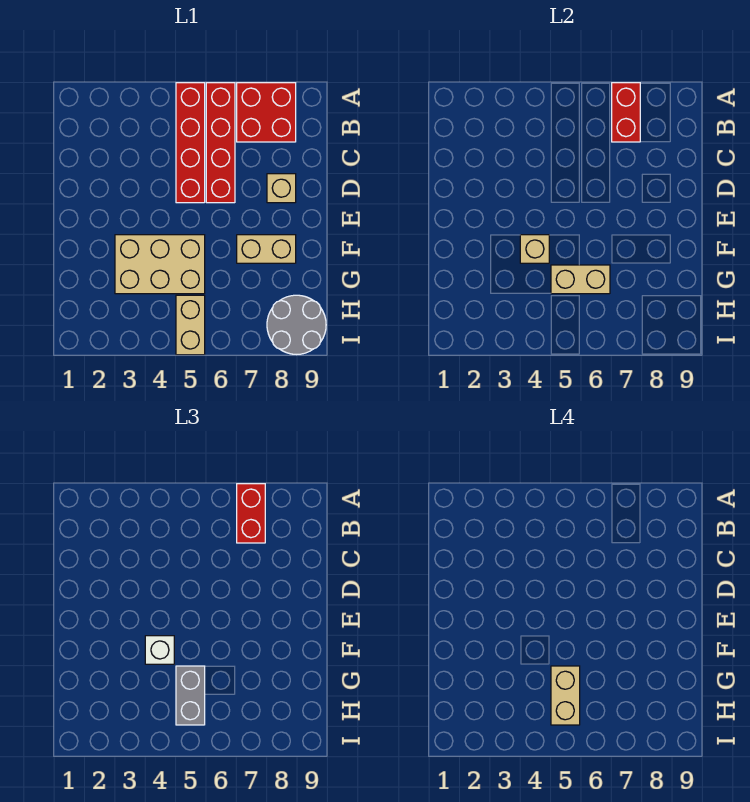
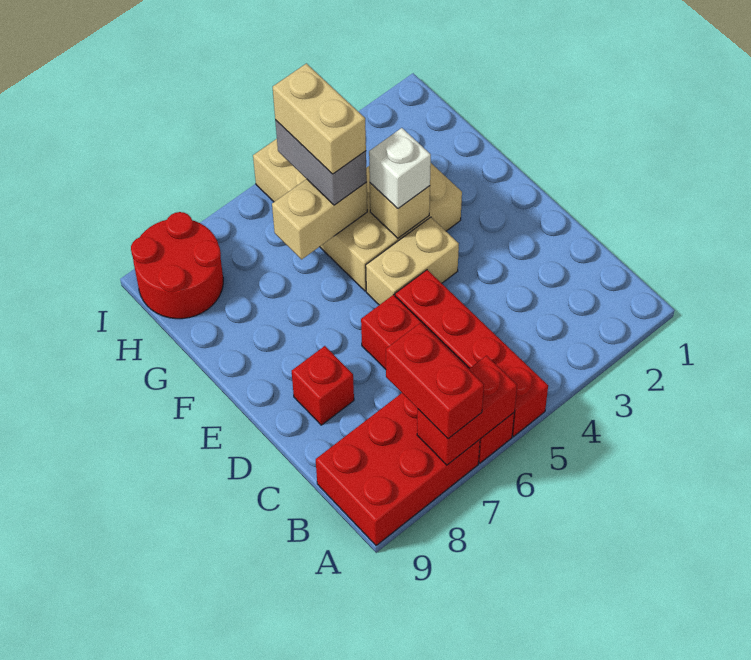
red 2x2 brick [237,83,296,142] -> red 2x3 brick [316,393,480,546]
red 1x2 brick [612,83,640,142] -> red 1x2 brick turned to [417,356,517,465]
tan 1x1 brick [267,174,296,203] -> red 1x1 brick [292,346,354,425]
tan 1x2 brick [237,235,296,263] -> tan 1x2 brick moved to [366,217,459,305]
grey 2x2 round brick [267,295,326,354] -> red 2x2 round brick [131,212,223,319]

